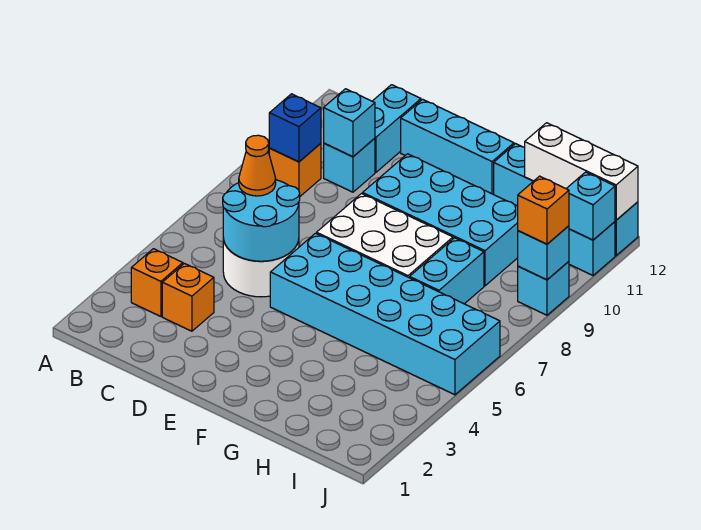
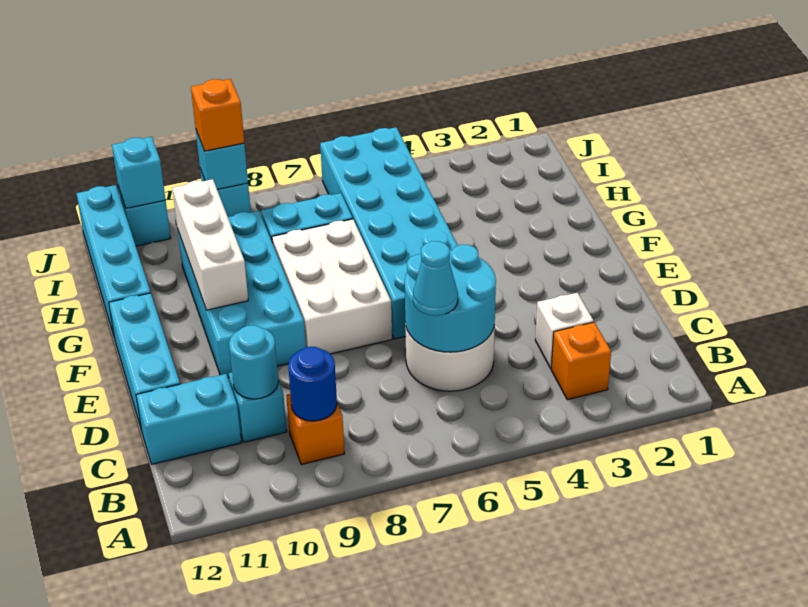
blue 1x1 brick [269,94,321,162] -> blue 1x1 round brick [288,347,337,421]
orange 1x1 brick [162,263,214,331] -> white 1x1 brick [535,293,594,369]
orange 1x1 cone [239,135,276,196] -> cyan 1x1 cone [413,241,458,316]
cyan 1x1 brick [324,89,375,157] -> cyan 1x1 round brick [229,325,278,399]
white 1x3 brick [525,123,638,220] -> white 1x3 brick moved to [172,179,248,310]

